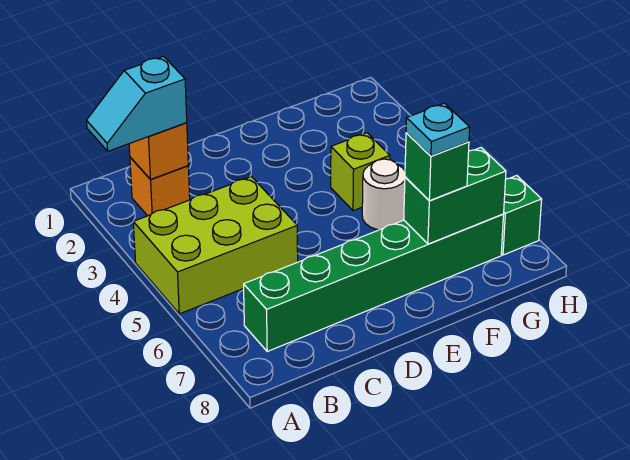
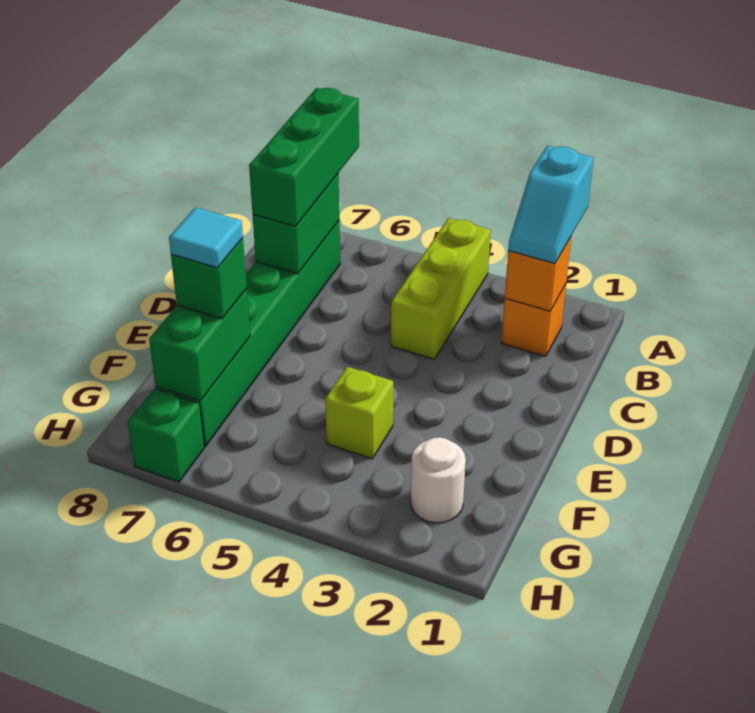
cyan 1x2 slope [87,57,187,151] -> cyan 1x2 slope turned to [508,146,594,263]
lime 2x3 brick [133,177,298,314] -> lime 1x3 brick [391,218,491,359]
none -> green 1x3 brick [249,88,359,226]
none -> green 1x2 brick [253,173,339,274]
white 1x1 round brick [362,159,405,230] -> white 1x1 round brick moved to [411,437,466,523]
cyan 1x1 plate [406,103,470,156] -> cyan 1x1 tile [169,207,243,268]

